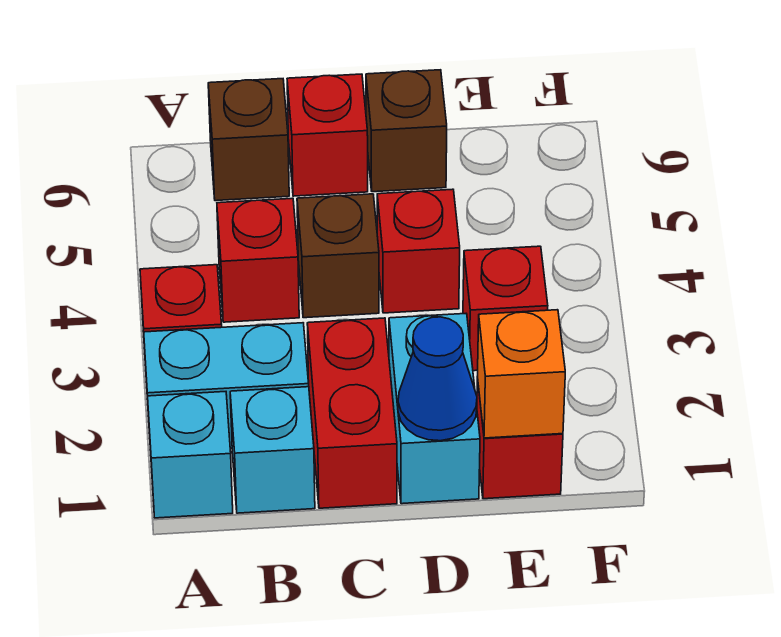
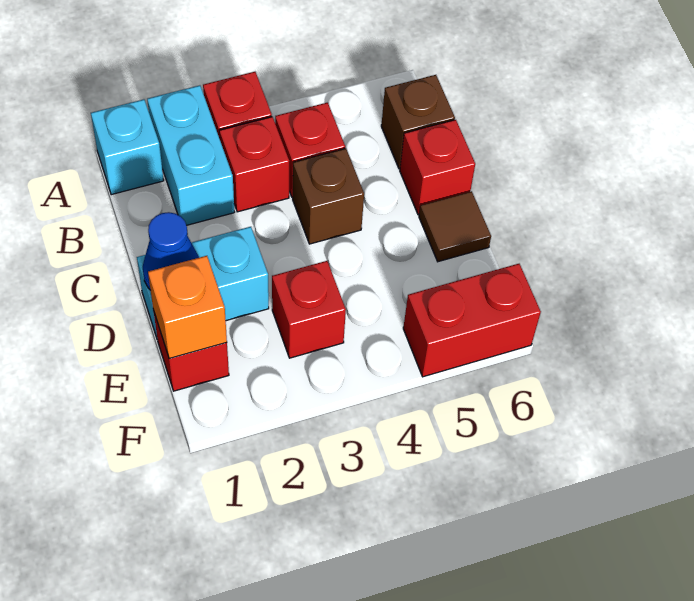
cyan 1x1 brick [230,387,315,513] -> none
red 1x2 brick [307,318,397,508] -> red 1x2 brick moved to [403,264,541,377]
red 1x1 brick [377,189,460,313] -> red 1x1 brick moved to [219,117,289,212]
brown 1x1 brick [366,70,447,192] -> brown 1x1 tile [419,191,491,262]

